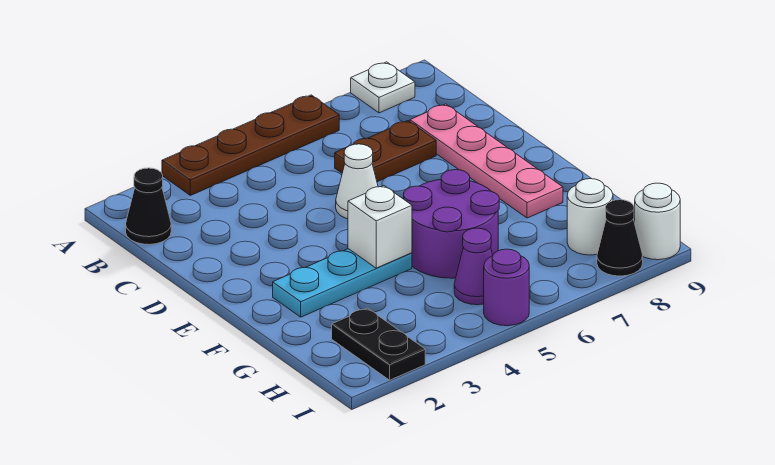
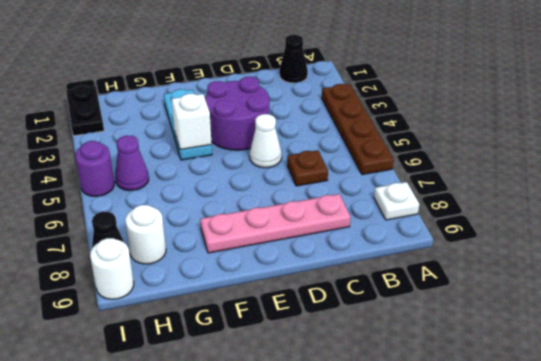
brown 1x2 plate [335,121,436,182] -> brown 1x1 plate [287,150,328,186]
purple 2x2 round brick [404,170,499,278] -> purple 2x2 round brick moved to [205,77,269,150]
black 1x2 plate [332,308,425,380] -> black 1x2 plate turned to [66,86,104,136]

